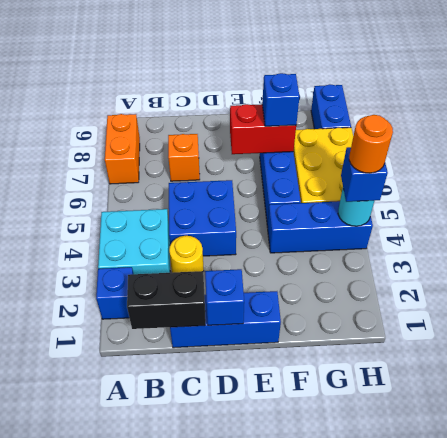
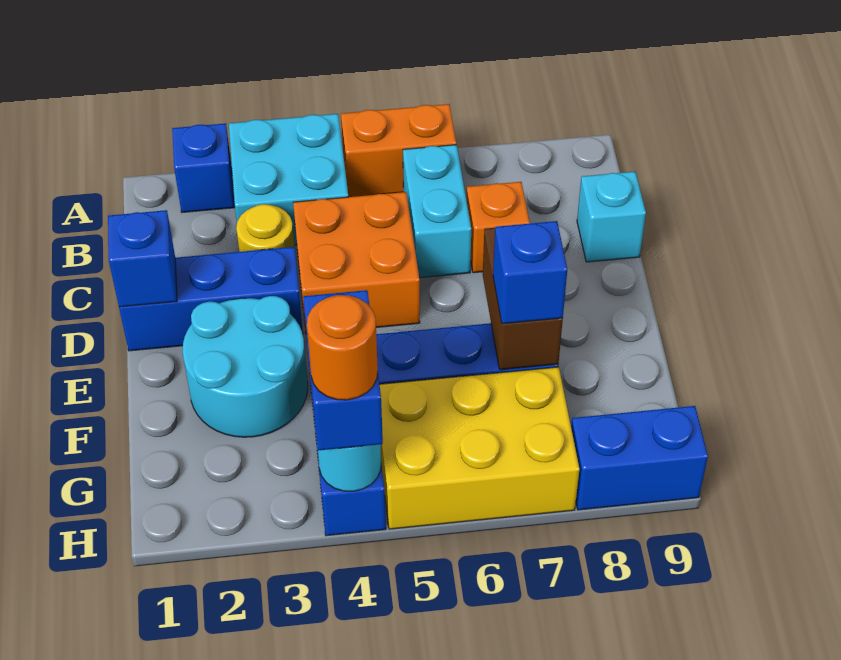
orange 1x2 brick [105,114,140,184] -> orange 1x2 brick moved to [341,104,456,197]
black 1x2 brick [127,271,206,329] -> none
none -> cyan 1x2 brick [403,145,471,278]
blue 1x3 brick [170,291,281,348] -> blue 1x3 brick turned to [119,247,303,351]
blue 2x2 brick [169,180,236,256] -> orange 2x2 brick [293,192,420,334]
none -> cyan 1x1 brick [577,172,646,262]
none -> cyan 2x2 round brick [183,296,308,437]
red 1x2 brick [230,104,296,154] -> brown 1x2 brick [483,228,563,370]
blue 1x1 brick [341,147,388,202] -> blue 1x2 brick [303,290,383,450]

